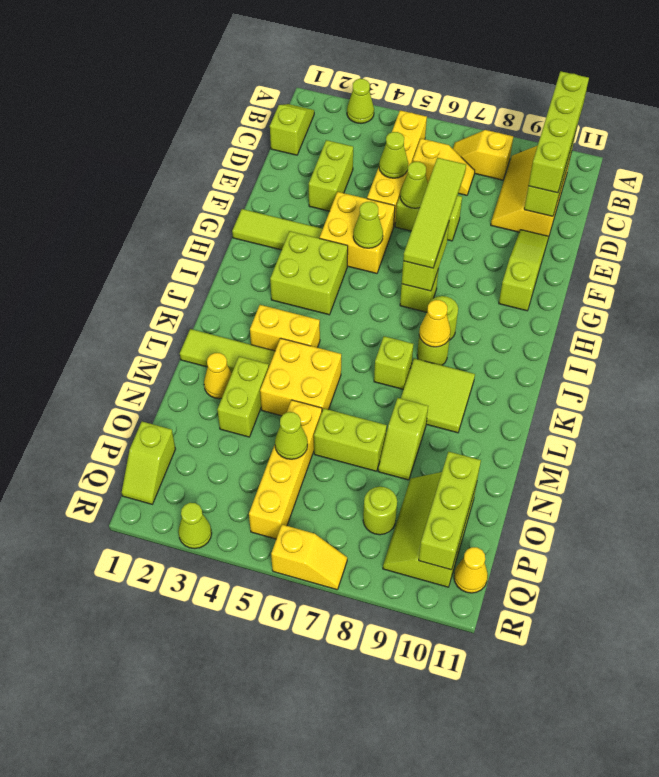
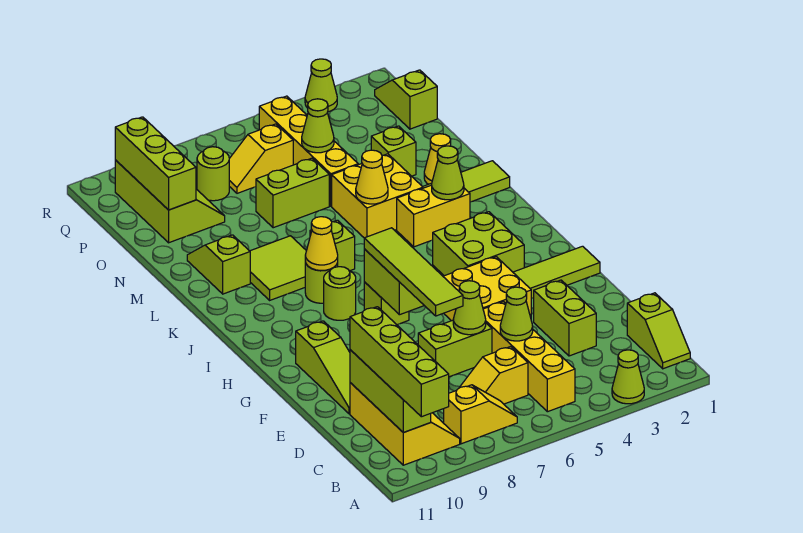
lime 1x1 cone [353,202,383,248] -> lime 1x1 cone moved to [432,146,464,200]
lime 1x2 brick [217,357,269,437] -> lime 1x1 brick [371,126,416,176]
lime 1x2 slope [378,398,428,480] -> lime 1x2 slope moved to [187,235,250,294]
yellow 1x1 cone [454,547,488,593] -> yellow 1x1 cone moved to [356,150,388,204]
yellow 1x2 slope [271,525,347,590] -> yellow 1x2 slope moved to [229,124,293,193]

